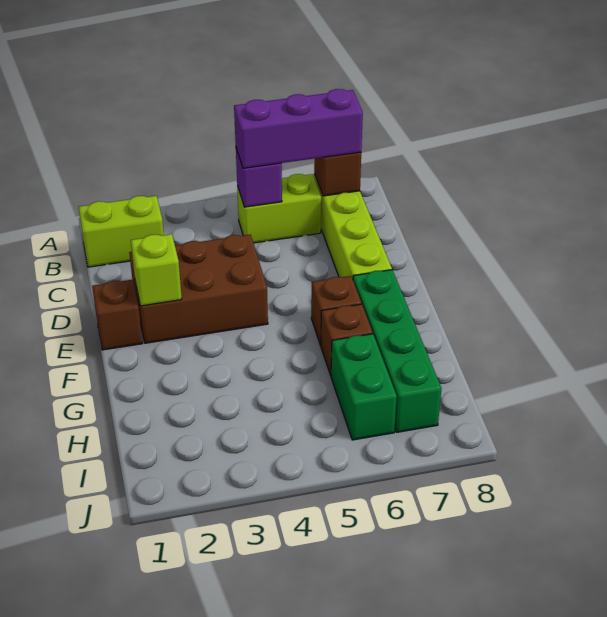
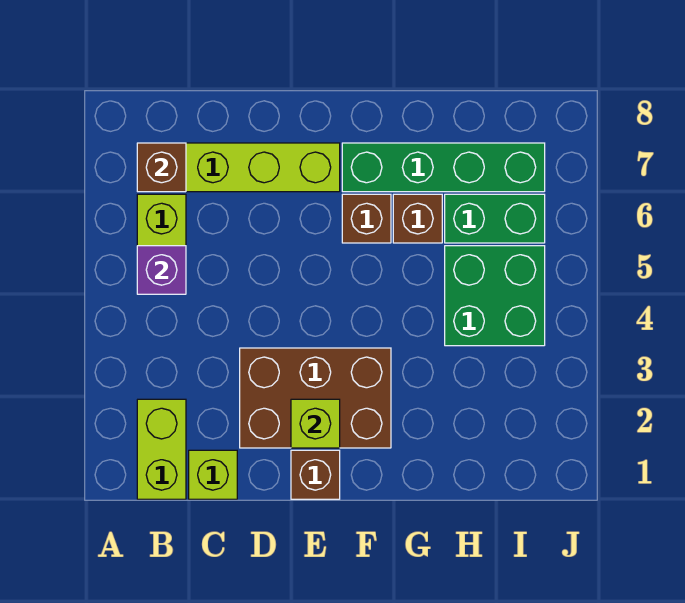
purple 1x3 brick [234,89,363,168] -> none
none -> lime 1x1 brick [189,450,237,499]
brown 2x3 brick [129,234,268,343] -> brown 2x3 brick turned to [240,348,391,448]
none -> green 2x2 brick [445,246,545,346]

